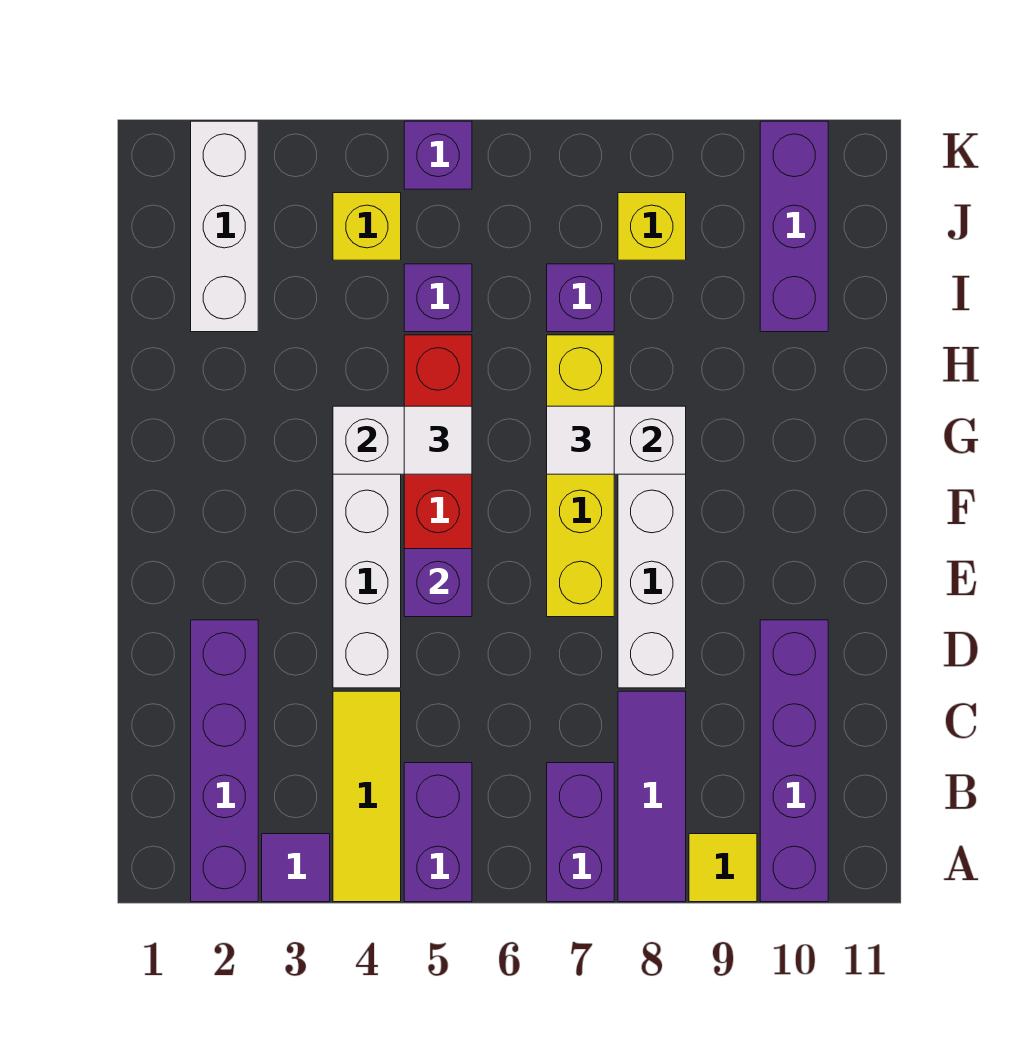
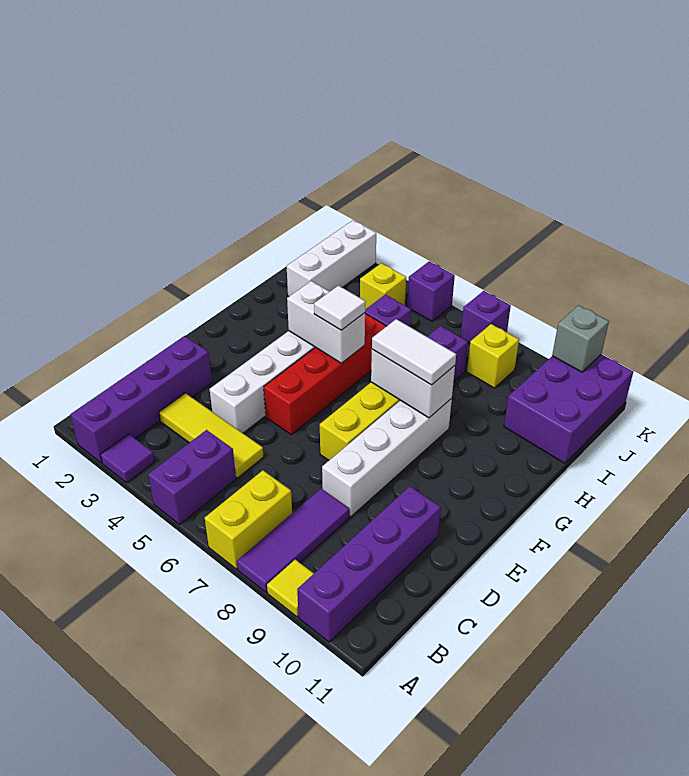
yellow 1x3 tile [333,691,401,902] -> yellow 1x3 tile turned to [159,393,264,478]
purple 1x2 brick [547,763,614,902] -> yellow 1x2 brick [205,470,292,569]
purple 1x1 brick [404,549,472,617] -> purple 1x1 brick moved to [460,291,511,343]
white 1x1 tile [547,406,614,474] -> white 1x2 tile [372,319,456,385]
purple 1x3 brick [760,121,828,332] -> purple 2x3 brick [504,354,633,463]
none -> grey 1x1 brick [552,305,609,372]

